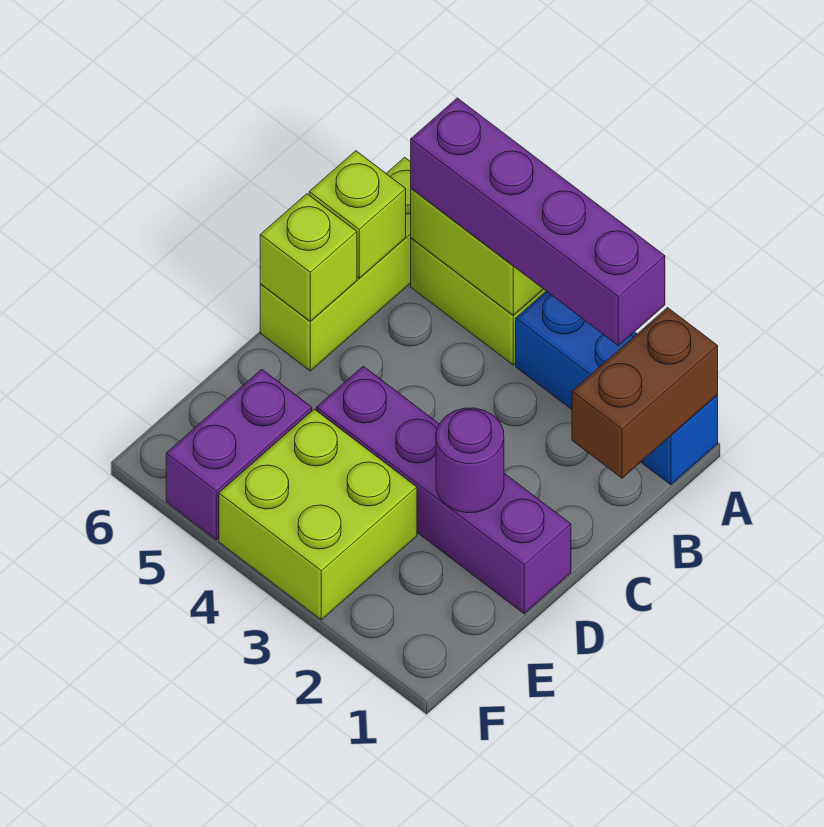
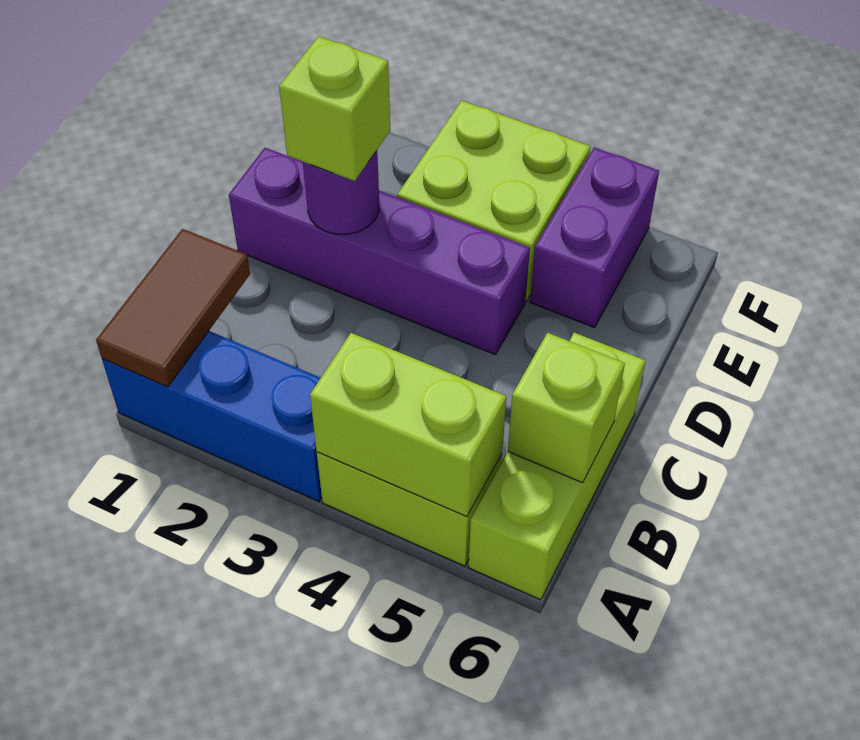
brown 1x2 brick [572,308,718,478] -> brown 1x2 tile [96,229,250,387]
purple 1x4 brick [411,98,665,346] -> none
lime 1x1 brick [260,194,357,321] -> lime 1x1 brick moved to [279,36,390,181]

